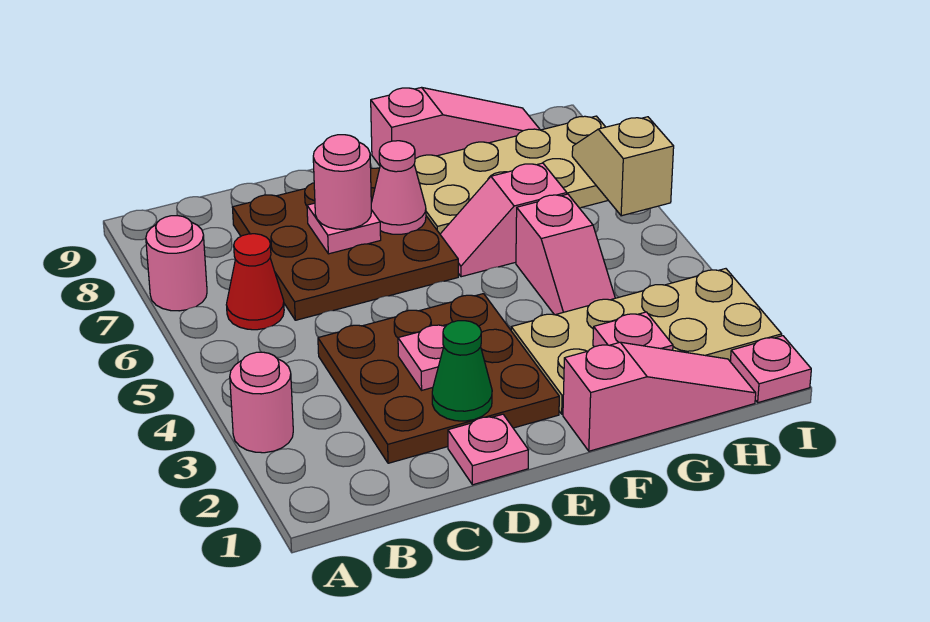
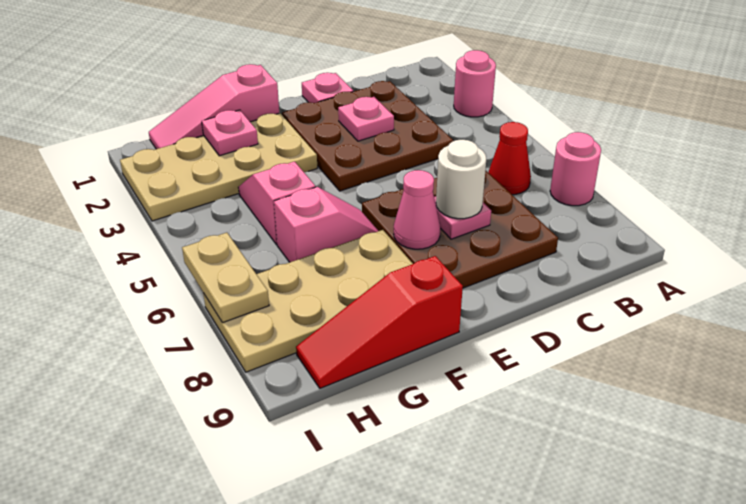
green 1x1 cone [432,321,492,421] -> none
pink 1x1 round brick [313,135,371,229] -> white 1x1 round brick [436,140,486,219]
pink 1x3 slope [371,87,540,166] -> red 1x3 slope [296,256,463,388]
pink 1x1 plate [730,336,811,403] -> none
tan 1x2 slope [572,117,674,216] -> tan 1x2 plate [182,233,269,323]

